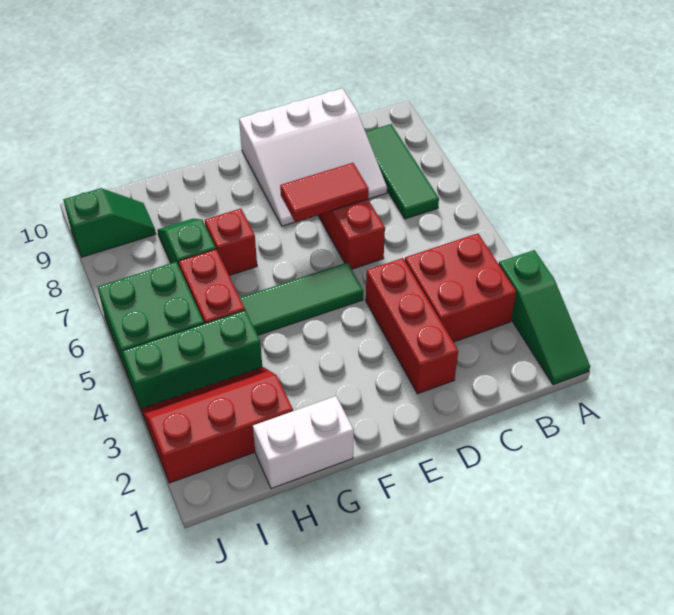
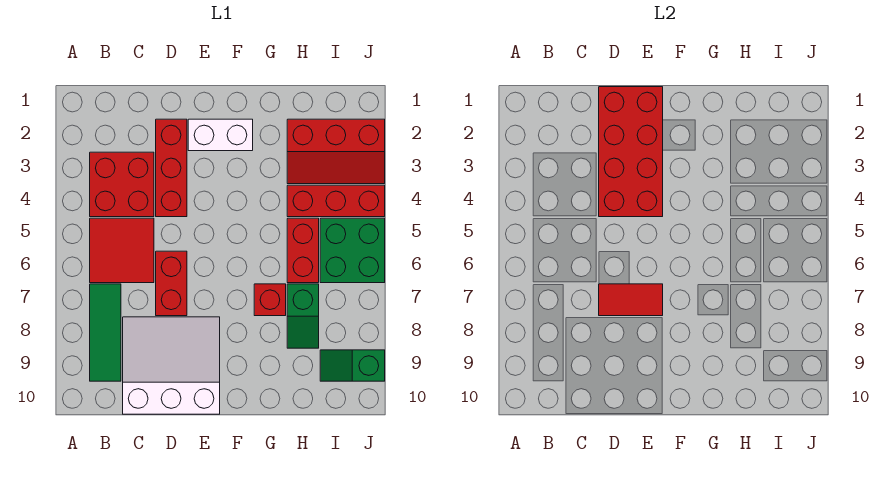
green 1x3 slope [499,250,590,385] -> none
none -> red 2x2 tile [90,218,154,283]
none -> red 2x4 brick [599,87,663,217]
green 1x3 tile [240,262,363,335] -> none
white 1x2 brick [253,396,354,489] -> white 1x2 brick moved to [188,119,253,151]
green 1x3 brick [122,310,262,409] -> red 1x3 brick [287,185,385,217]

